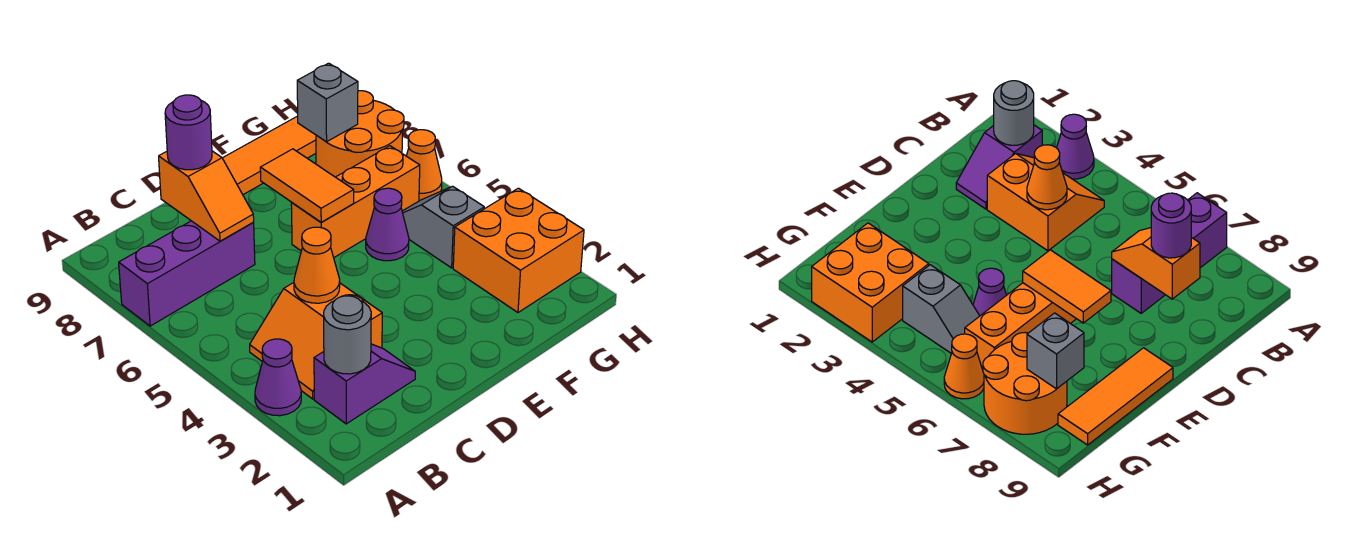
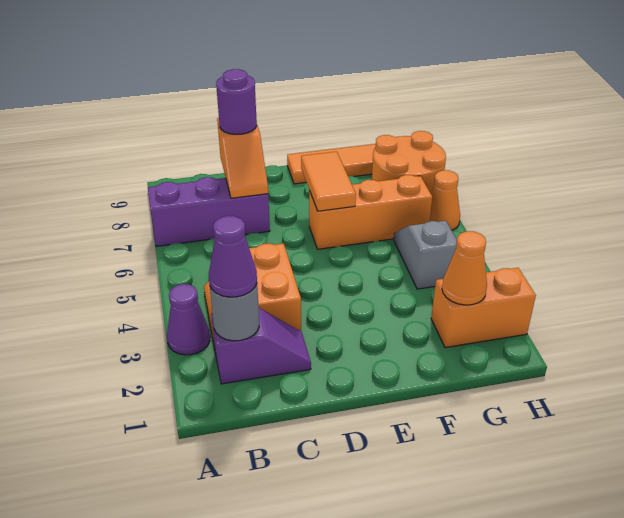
orange 1x1 cone [294,227,340,303] -> orange 1x1 cone moved to [442,231,487,305]
purple 1x1 cone [366,188,409,261] -> purple 1x1 cone moved to [209,216,257,297]
orange 2x2 brick [453,188,584,312] -> orange 1x2 brick [431,268,536,348]
grey 1x1 brick [297,63,358,142] -> none

